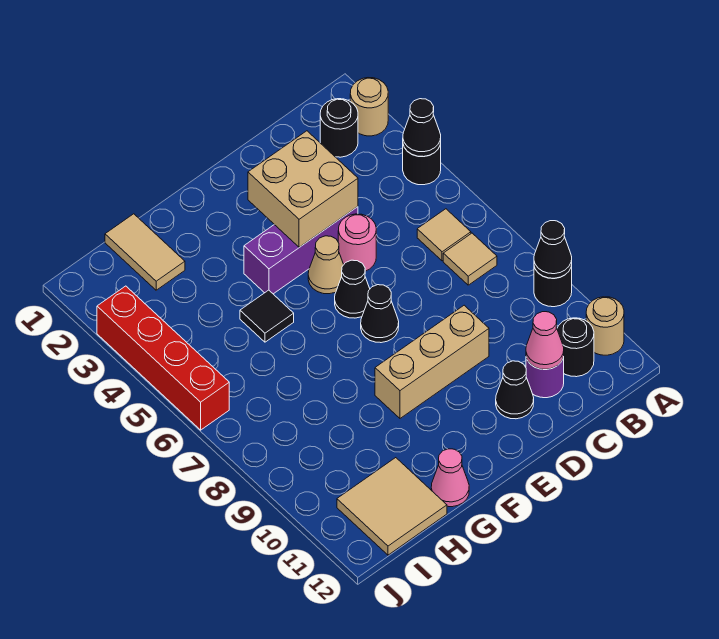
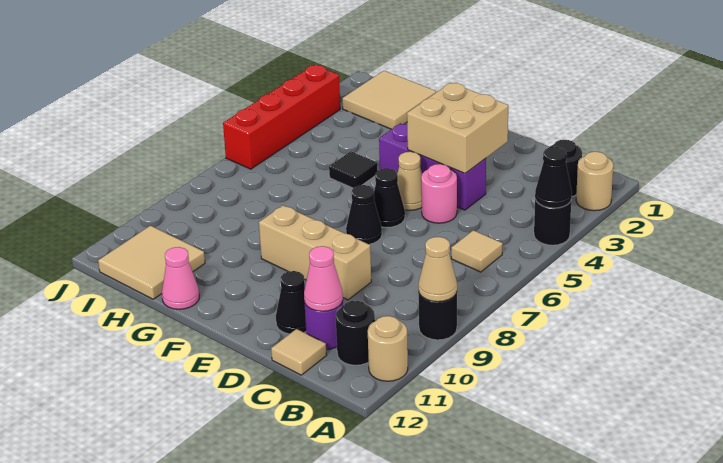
black 1x1 cone [534,221,572,278] -> tan 1x1 cone [418,237,457,302]
tan 1x1 tile [443,233,497,285] -> tan 1x1 tile moved to [271,329,327,375]
tan 1x2 tile [105,214,185,290] -> tan 2x2 tile [342,71,436,129]

